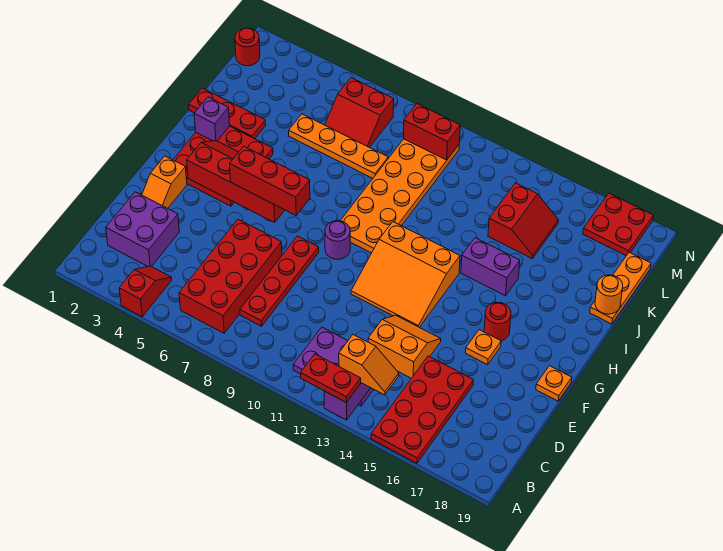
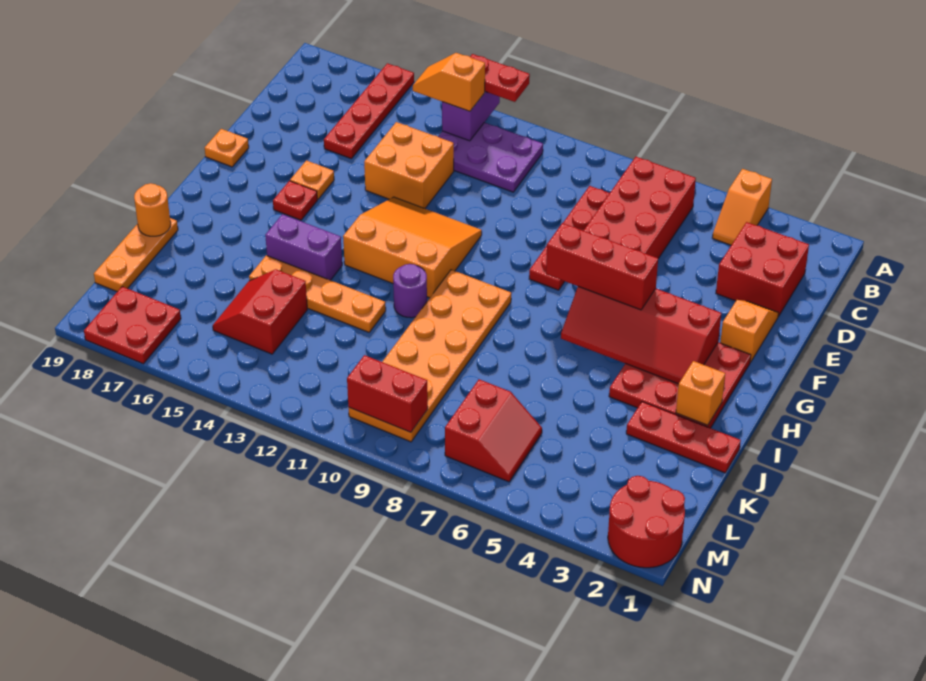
red 1x2 slope [119,266,172,317] -> orange 1x2 slope [712,169,772,245]
red 2x4 plate [371,356,473,463] -> red 1x4 plate [324,63,414,158]
purple 2x2 brick [106,192,179,267] -> red 2x2 brick [716,222,809,317]
orange 2x2 slope [368,315,441,378] -> orange 2x2 brick [364,122,454,208]
purple 1x1 round brick [325,221,350,259] -> purple 1x1 round brick moved to [393,264,427,318]
red 1x1 round brick [484,302,511,341] -> red 1x1 plate [273,181,317,220]
purple 1x1 brick [194,97,230,141] -> orange 1x1 brick [676,361,725,425]
orange 1x4 plate [289,114,388,178] -> orange 1x4 plate moved to [249,255,386,332]
red 2x2 slope [325,78,394,148] -> red 2x2 slope turned to [445,379,542,482]
red 1x1 round brick [235,28,260,66] -> red 2x2 round brick [608,476,685,568]

